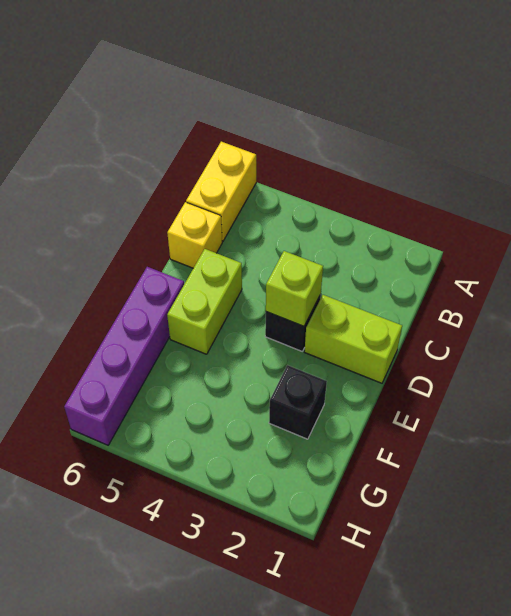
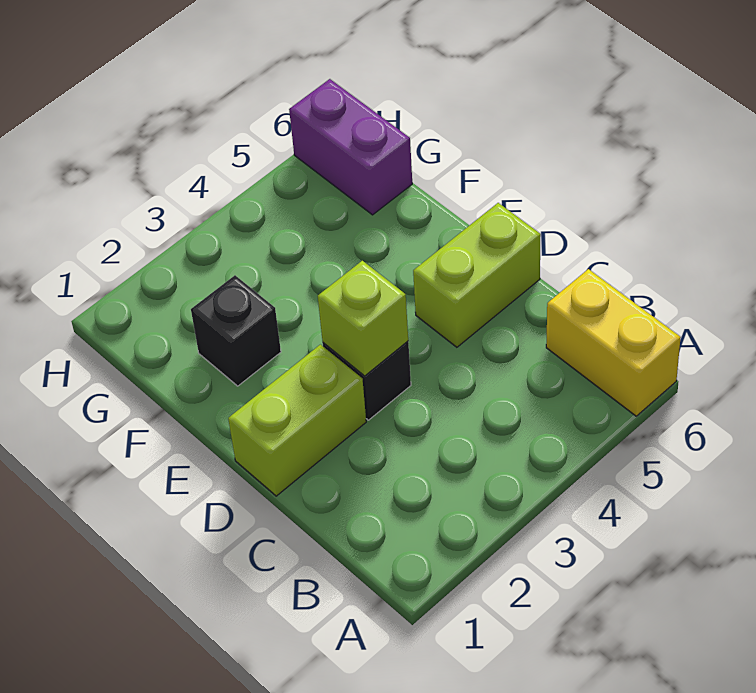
yellow 1x1 brick [167,202,222,268] -> none
lime 1x2 brick [167,249,242,354] -> lime 1x2 brick turned to [413,203,541,347]
purple 1x4 brick [64,267,184,445] -> purple 1x2 brick [289,79,412,215]

